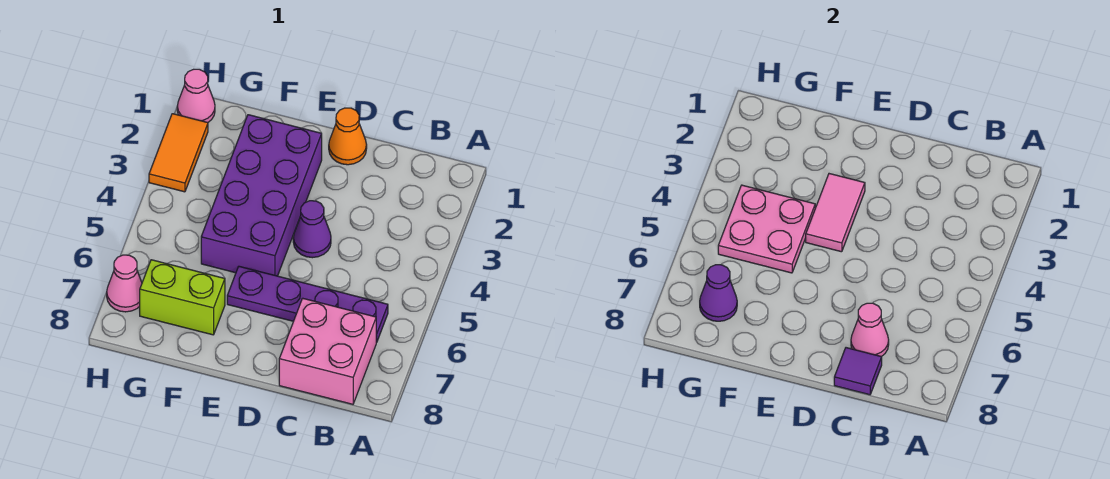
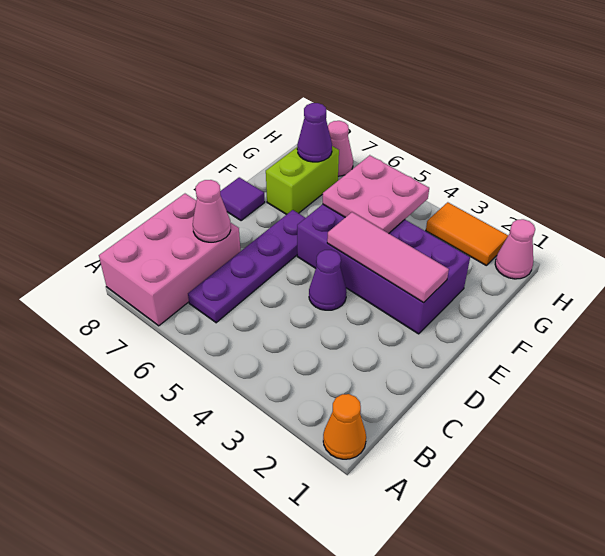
pink 2x2 brick [279,298,377,404] -> pink 2x3 brick [99,194,241,326]
purple 1x1 tile [834,348,882,395] -> purple 1x1 tile moved to [220,177,265,221]
orange 1x1 cone [329,108,367,165] -> orange 1x1 cone moved to [323,394,366,459]
pink 1x2 tile [806,174,865,252] -> pink 1x3 tile [327,212,449,303]

